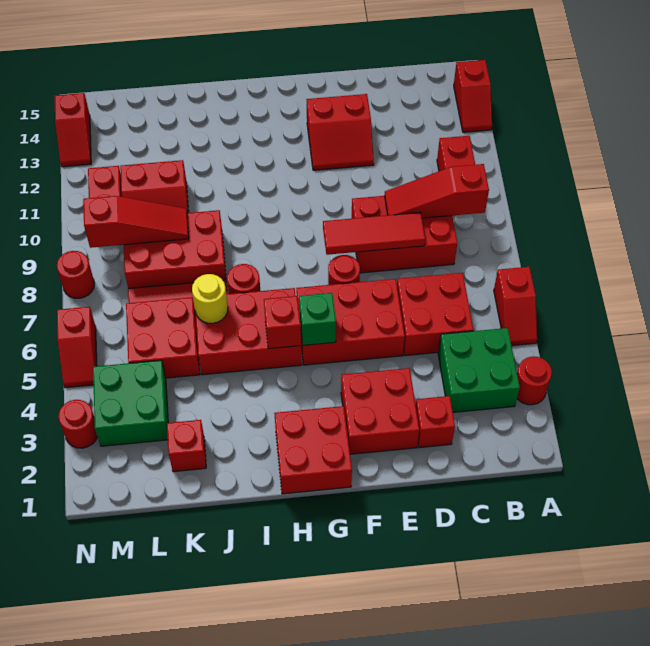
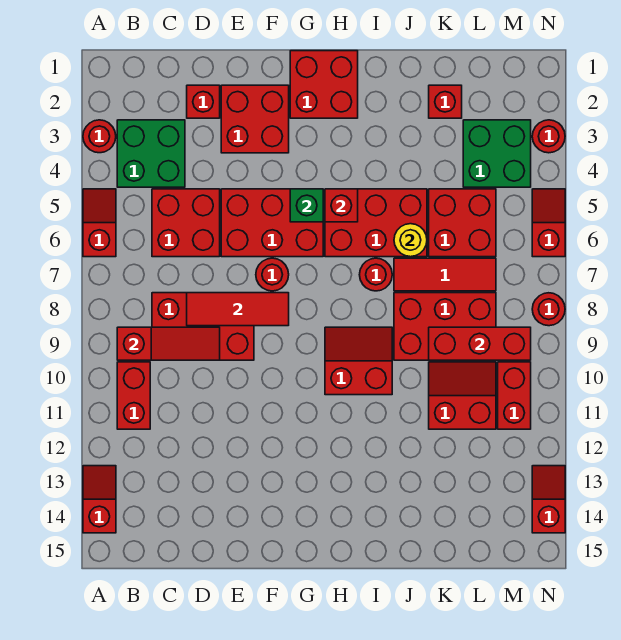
red 2x2 slope [306,94,374,170] -> red 2x2 slope moved to [325,327,392,395]
red 1x3 slope [83,196,189,248] -> red 1x3 brick [429,327,531,360]

